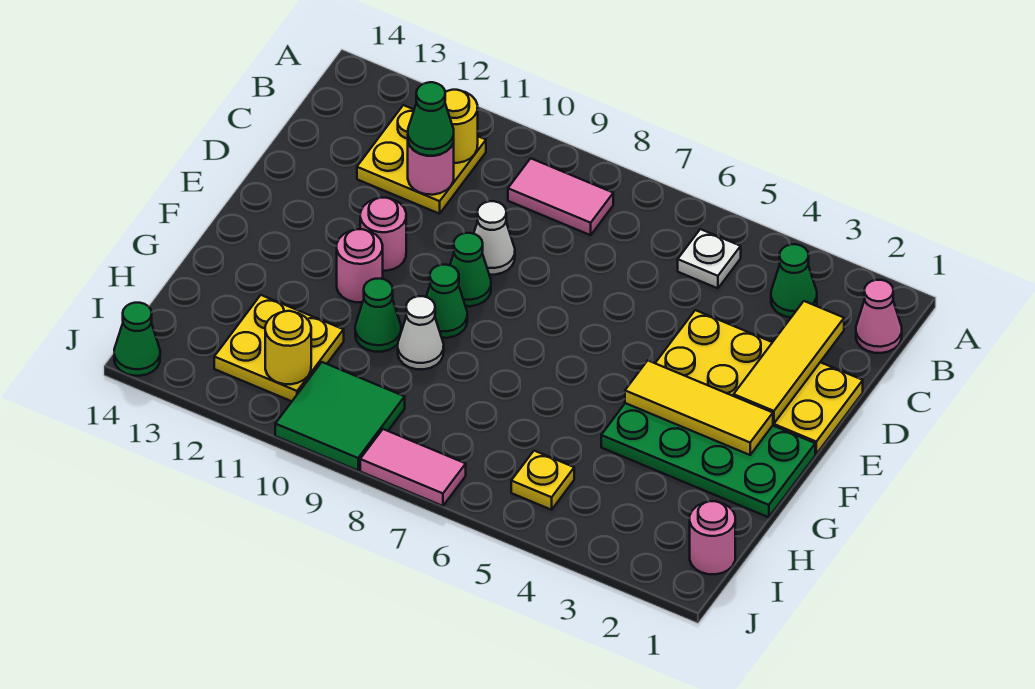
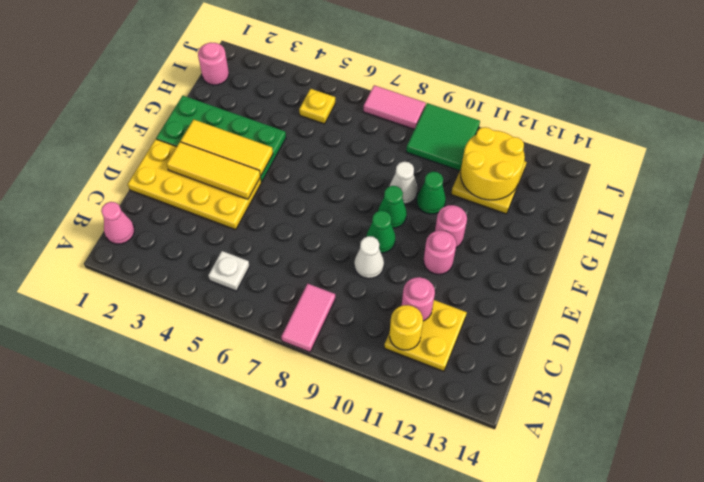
green 1x1 cone [771,244,817,317] -> none
pink 1x2 tile [508,158,613,235] -> pink 1x2 tile turned to [281,284,335,352]
yellow 1x3 tile [734,301,844,424] -> yellow 1x3 tile turned to [167,142,260,199]
green 1x1 cone [408,82,454,156] -> none
yellow 1x1 round brick [265,311,311,384] -> yellow 2x2 round brick [461,127,525,200]
green 1x1 cone [114,303,160,376] -> none

